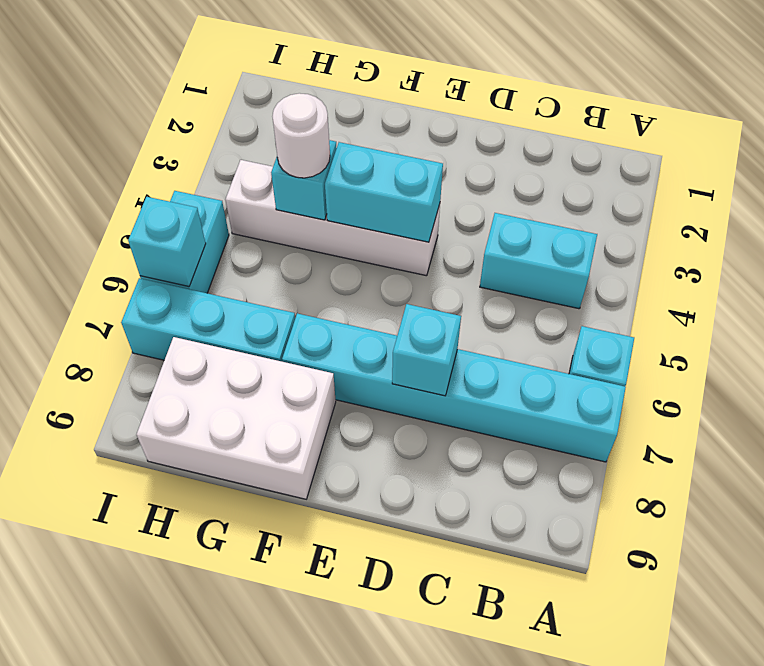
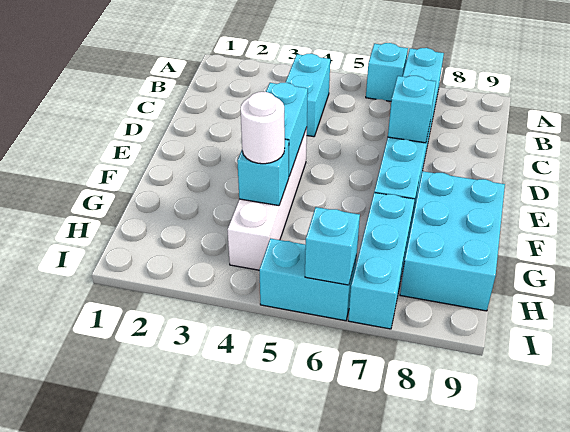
white 2x3 brick [136,337,336,499] -> cyan 2x3 brick [400,171,505,311]

